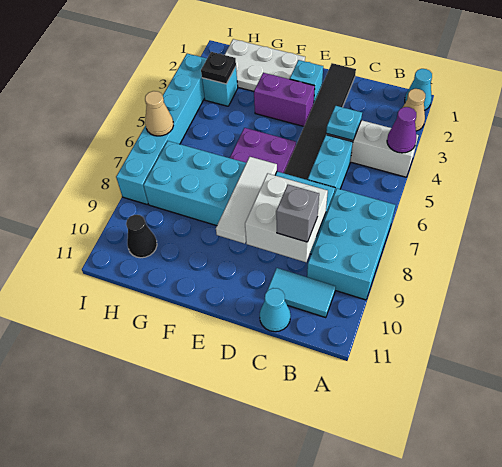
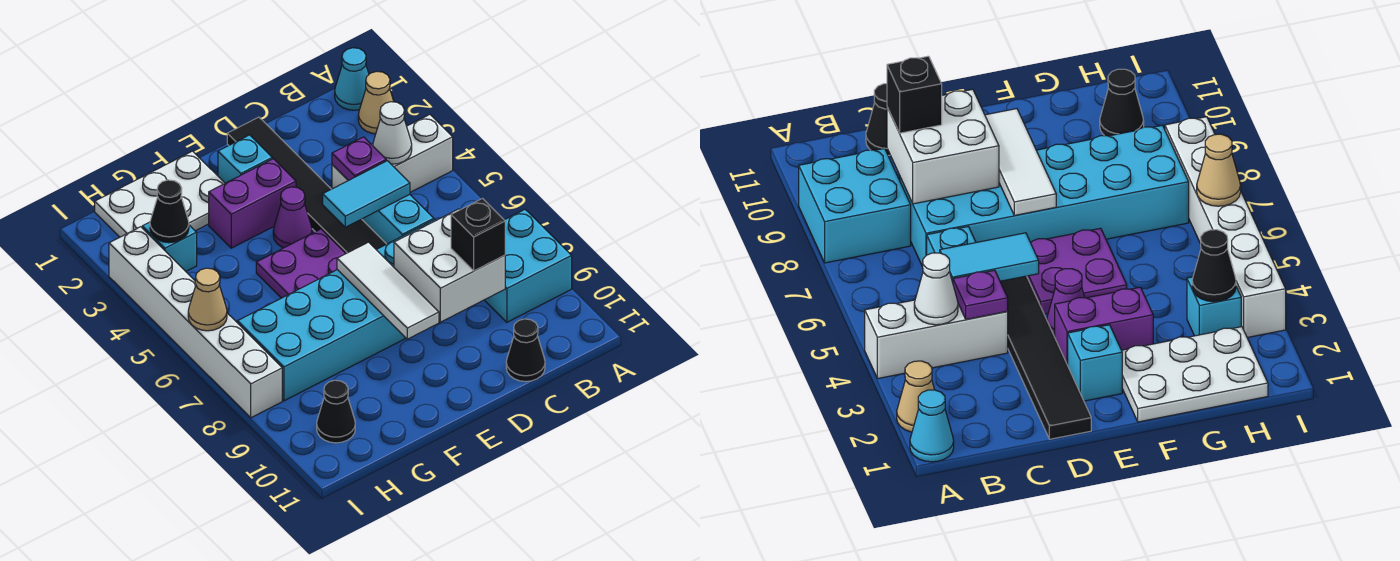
purple 1x1 cone [387,107,416,153] -> purple 1x1 cone moved to [273,187,312,248]
cyan 2x3 brick [307,188,395,300] -> cyan 2x2 brick [485,209,572,322]
none -> white 1x1 cone [373,102,412,164]
cyan 1x2 tile [267,268,336,318] -> cyan 1x2 tile moved to [323,161,410,227]
cyan 1x1 plate [326,106,362,140] -> purple 1x1 plate [332,137,386,181]
grey 1x1 brick [276,185,319,242] -> black 1x1 brick [451,199,505,271]
cyan 1x1 cone [260,288,291,332] -> black 1x1 cone [506,319,545,382]
black 1x1 plate [201,52,236,84] -> black 1x1 cone [150,180,189,243]
cyan 1x6 brick [116,54,207,204] -> white 1x6 brick [109,227,282,418]

